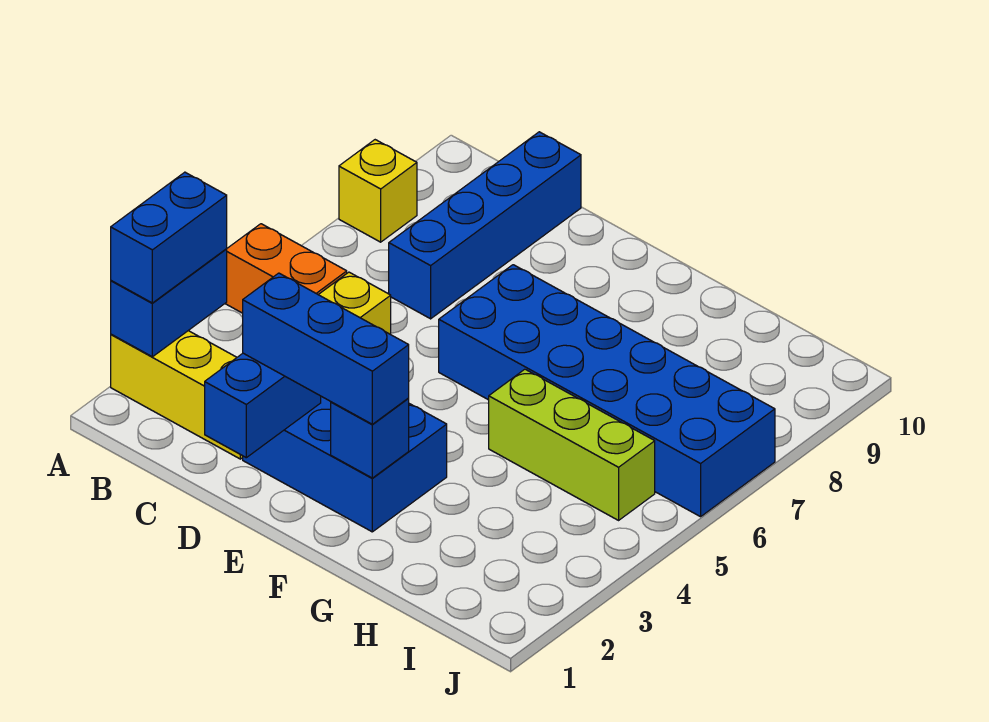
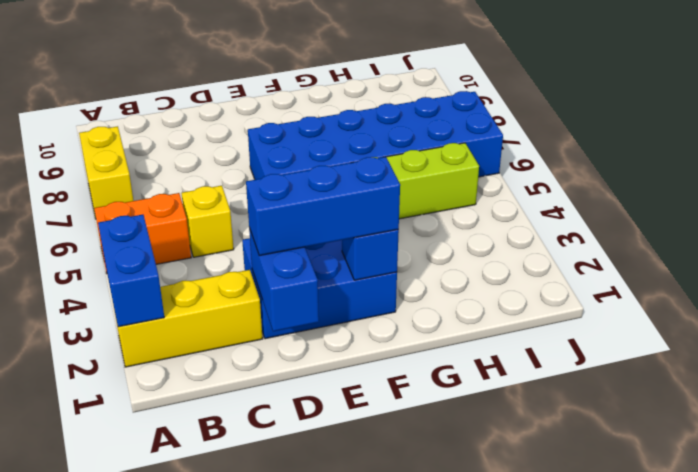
blue 1x2 brick [111,172,227,303] -> none
yellow 1x1 brick [339,140,417,242] -> yellow 1x2 brick [79,126,133,219]
blue 1x4 brick [389,132,581,319] -> none

